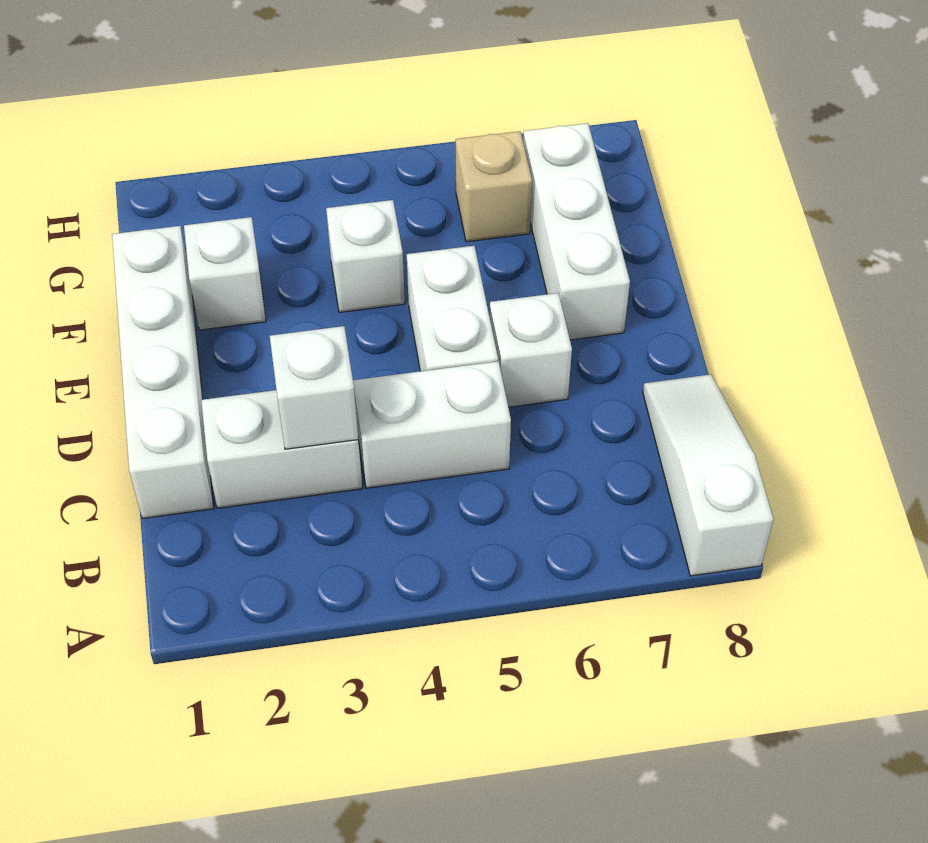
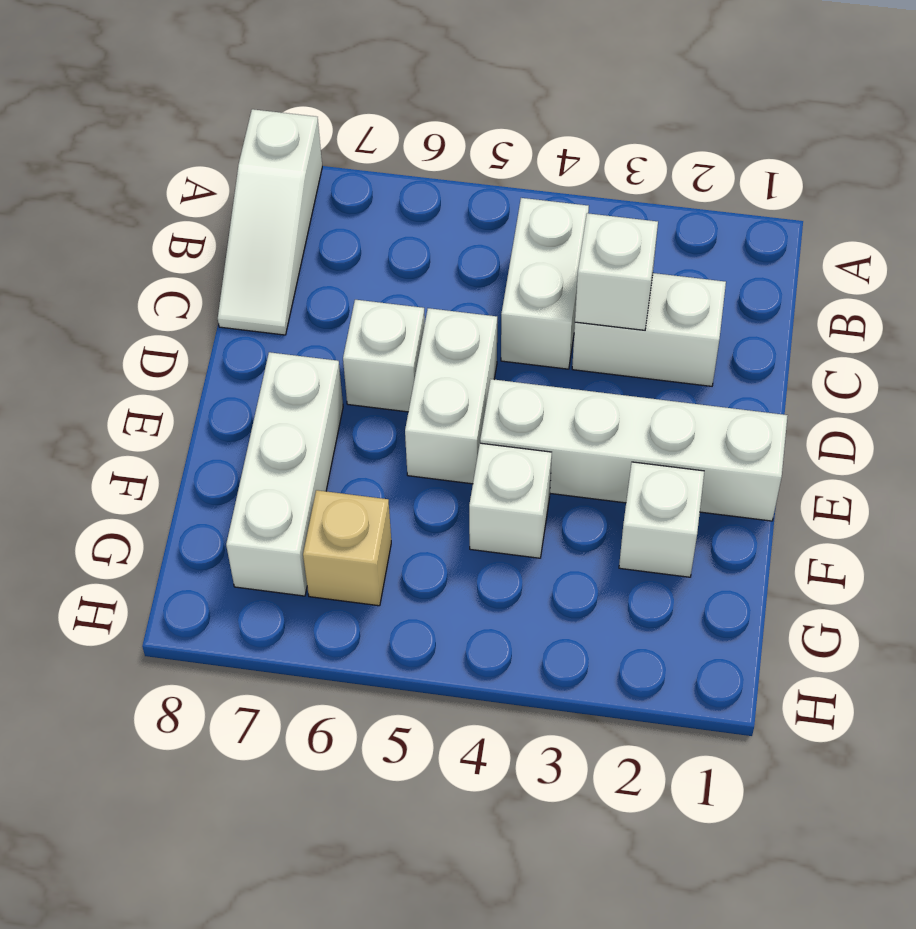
white 1x4 brick [112,226,214,518] -> white 1x4 brick turned to [480,379,788,521]
white 1x2 brick [353,361,511,488] -> white 1x2 brick turned to [501,198,589,369]

